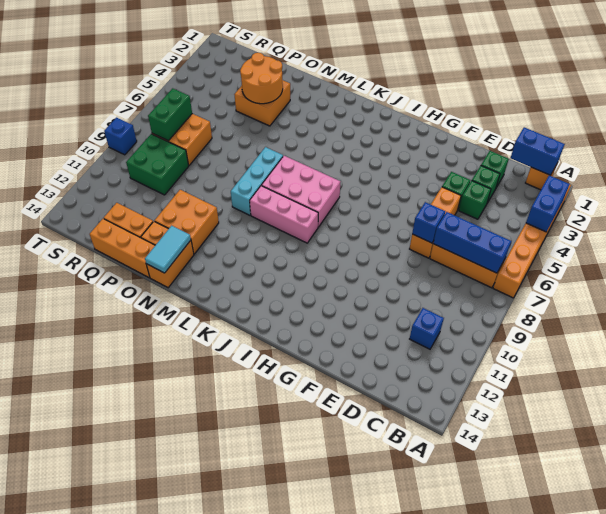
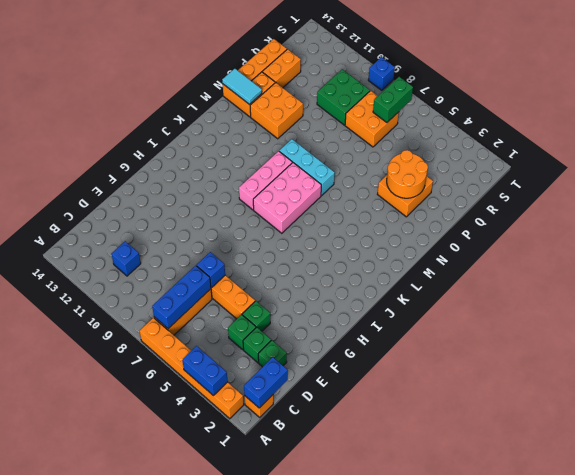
green 1x2 brick [148,88,192,141] -> green 1x2 brick turned to [373,77,413,122]

